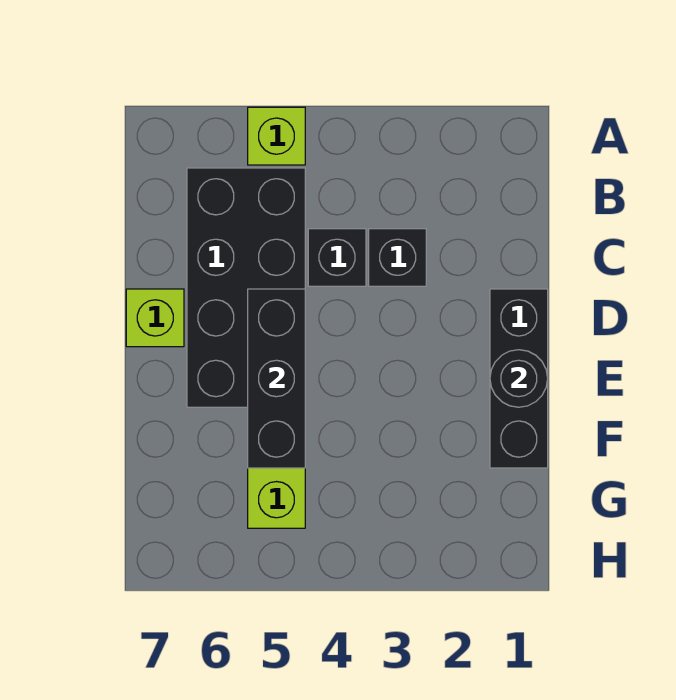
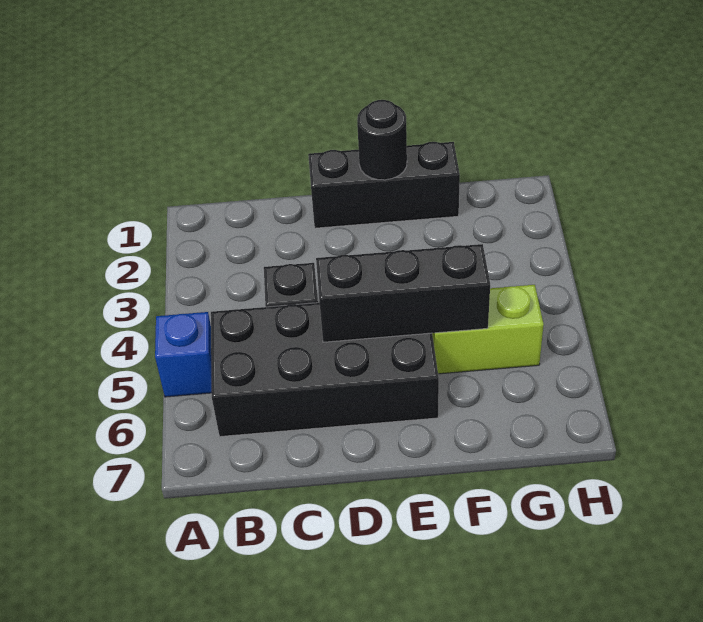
lime 1x1 brick [248,107,305,165] -> blue 1x1 brick [155,312,212,397]
black 1x1 brick [369,229,426,286] -> none
lime 1x1 brick [126,289,184,347] -> none

